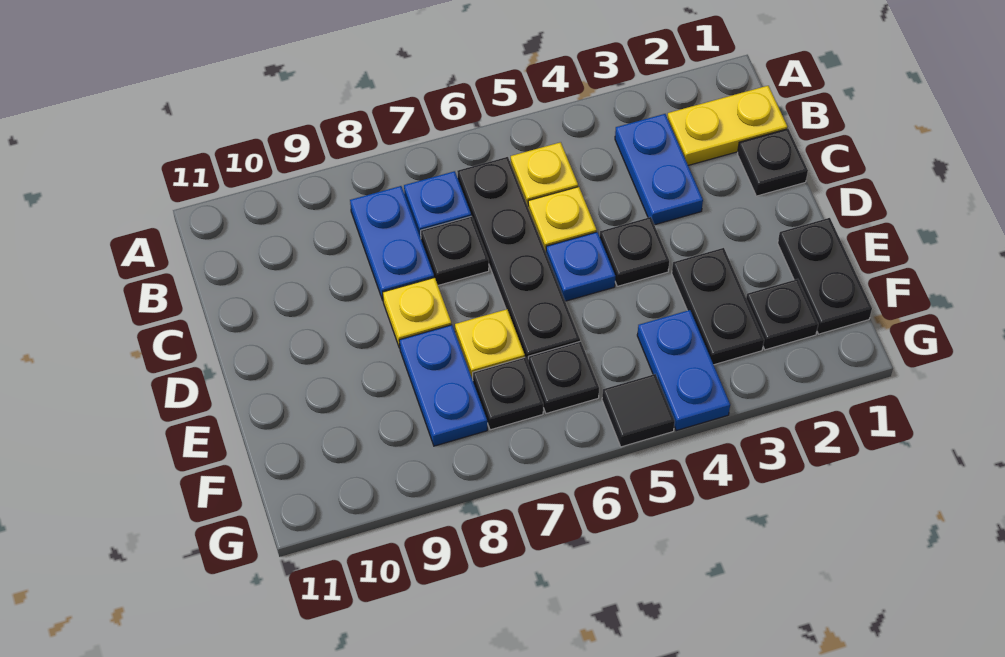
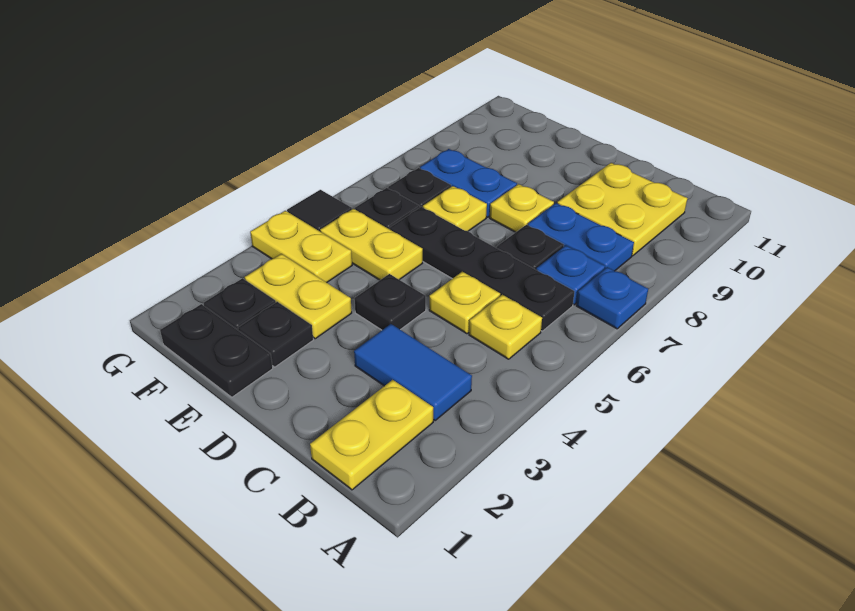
blue 1x2 plate [615,114,703,225] -> blue 1x2 tile [354,324,472,420]
none -> yellow 2x2 plate [557,163,687,256]
black 1x1 plate [738,129,808,196] -> black 1x1 plate moved to [238,302,313,367]
blue 1x1 plate [546,232,615,301] -> blue 1x1 plate moved to [576,267,648,329]
black 1x2 plate [672,248,764,365] -> yellow 1x2 plate [244,254,352,339]
none -> yellow 1x2 plate [320,209,423,280]
blue 1x2 plate [637,310,730,431] -> yellow 1x2 plate [250,211,352,283]

